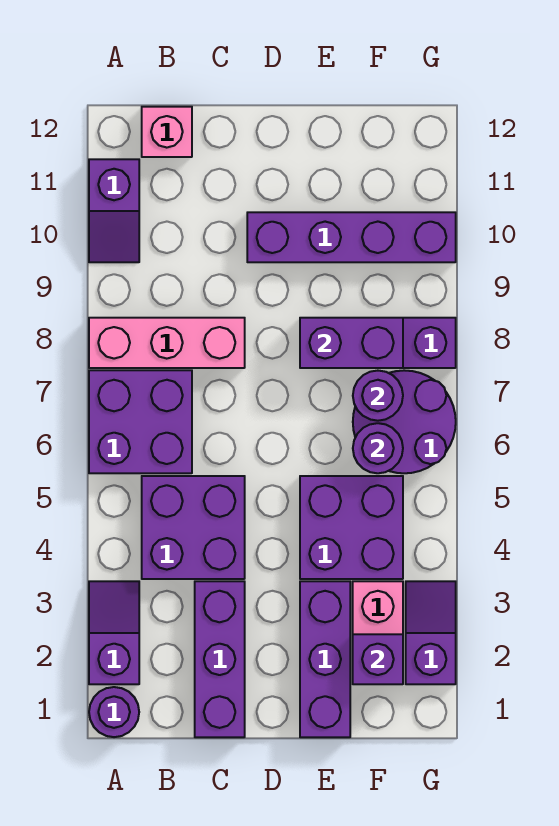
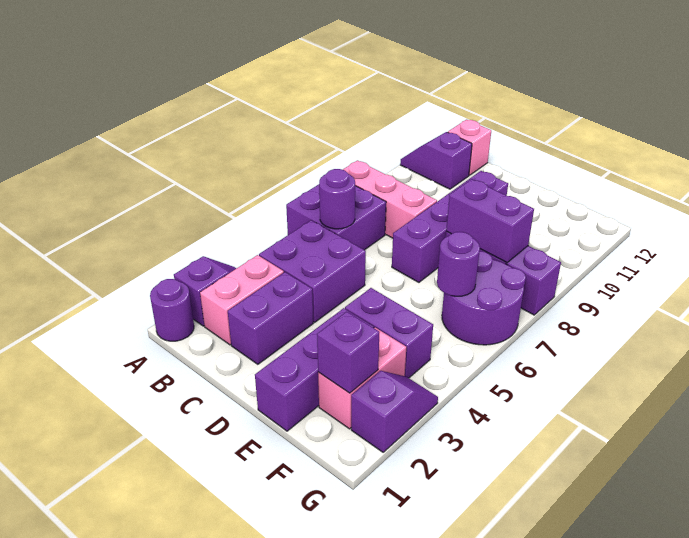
purple 1x2 slope [89,159,139,262] -> purple 1x2 slope turned to [400,132,472,189]
none -> pink 1x2 brick [200,255,284,345]
purple 1x3 brick [195,581,245,737] -> purple 1x2 brick [228,272,313,364]
purple 1x4 brick [247,212,456,262] -> purple 1x4 brick turned to [392,171,508,282]
purple 2x2 brick [300,476,403,579] -> purple 1x2 brick [345,288,433,378]
purple 1x1 round brick [353,371,403,421] -> purple 1x1 round brick moved to [319,169,355,229]

